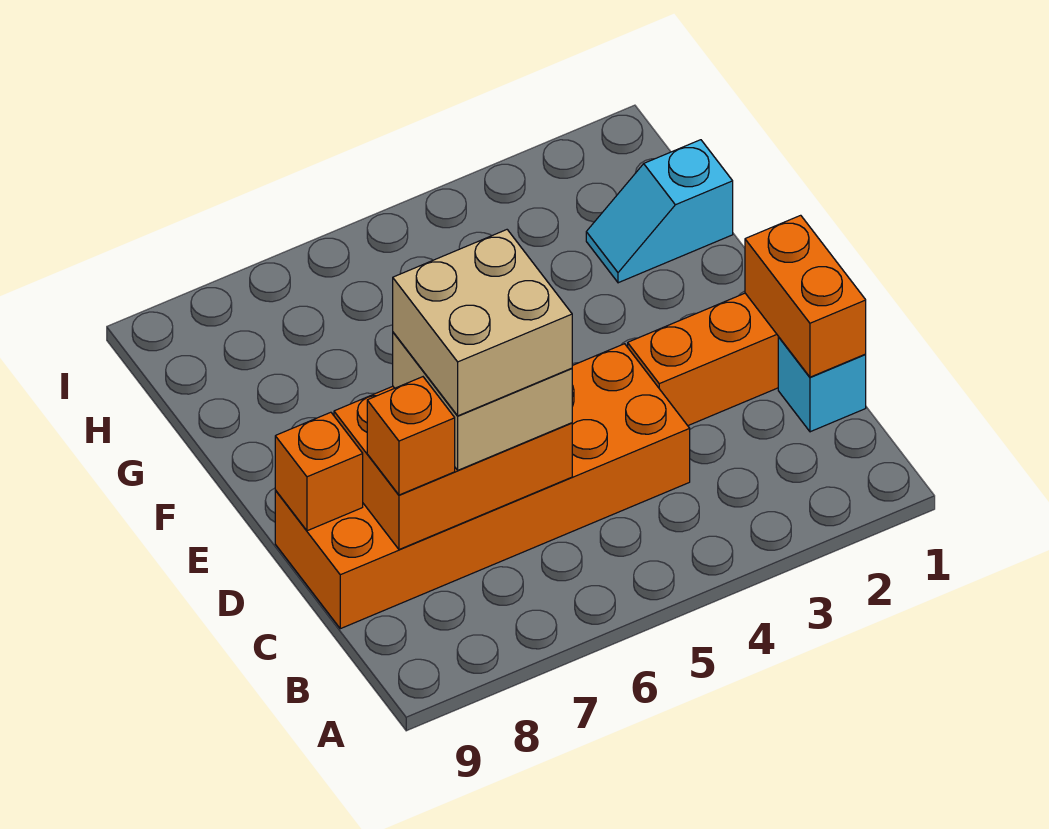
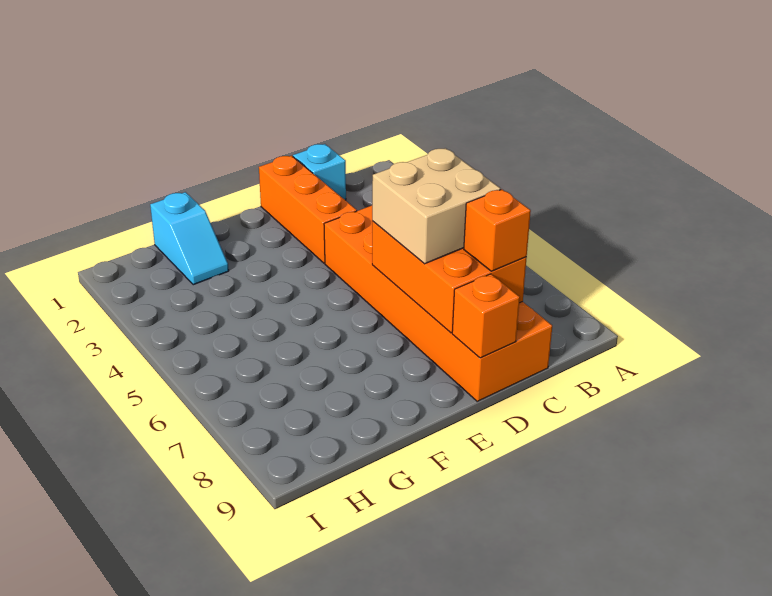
orange 1x2 brick [745,215,866,377] -> none
tan 2x2 brick [393,230,572,416] -> none

